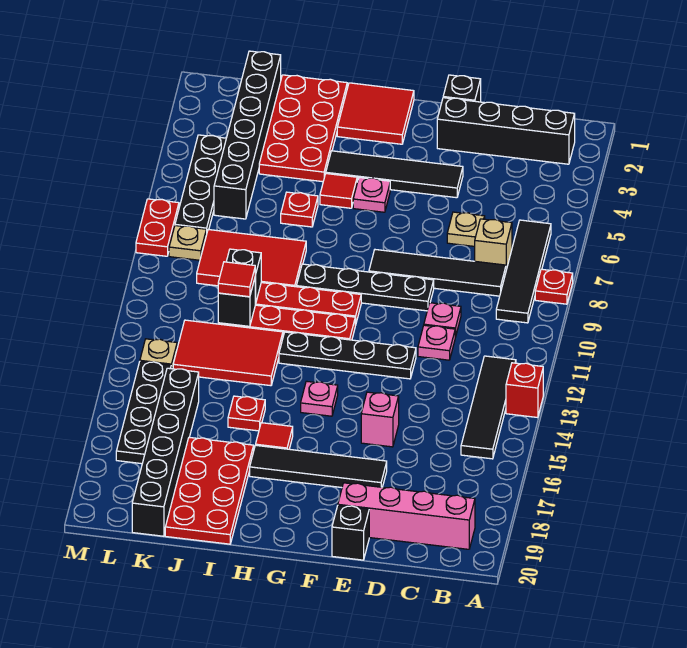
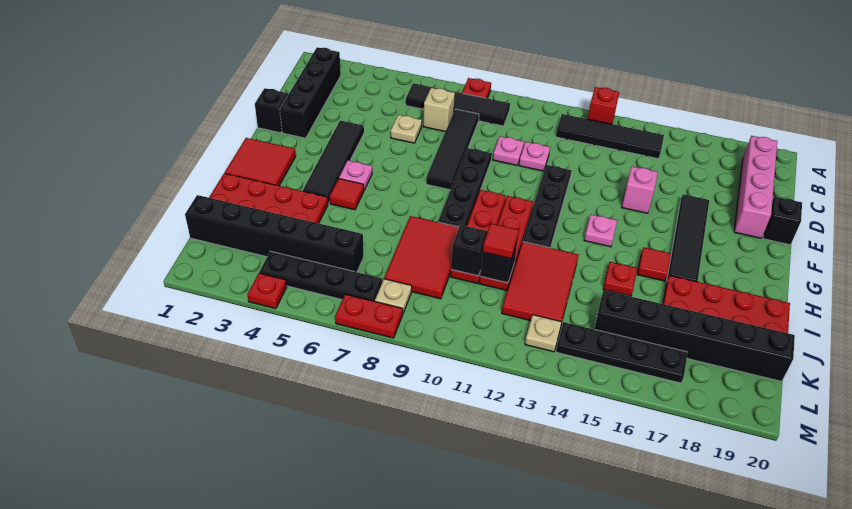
red 1x1 plate [281,192,318,227] -> red 1x1 plate moved to [247,273,287,309]

